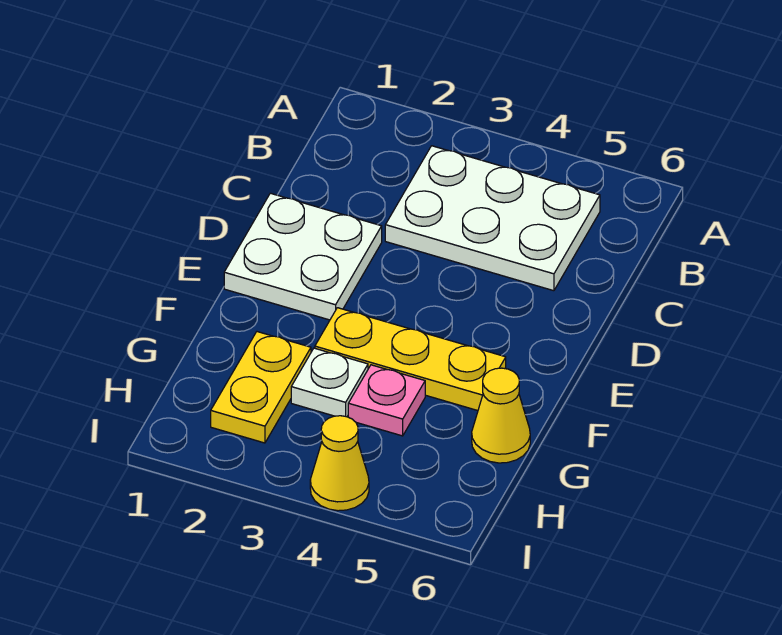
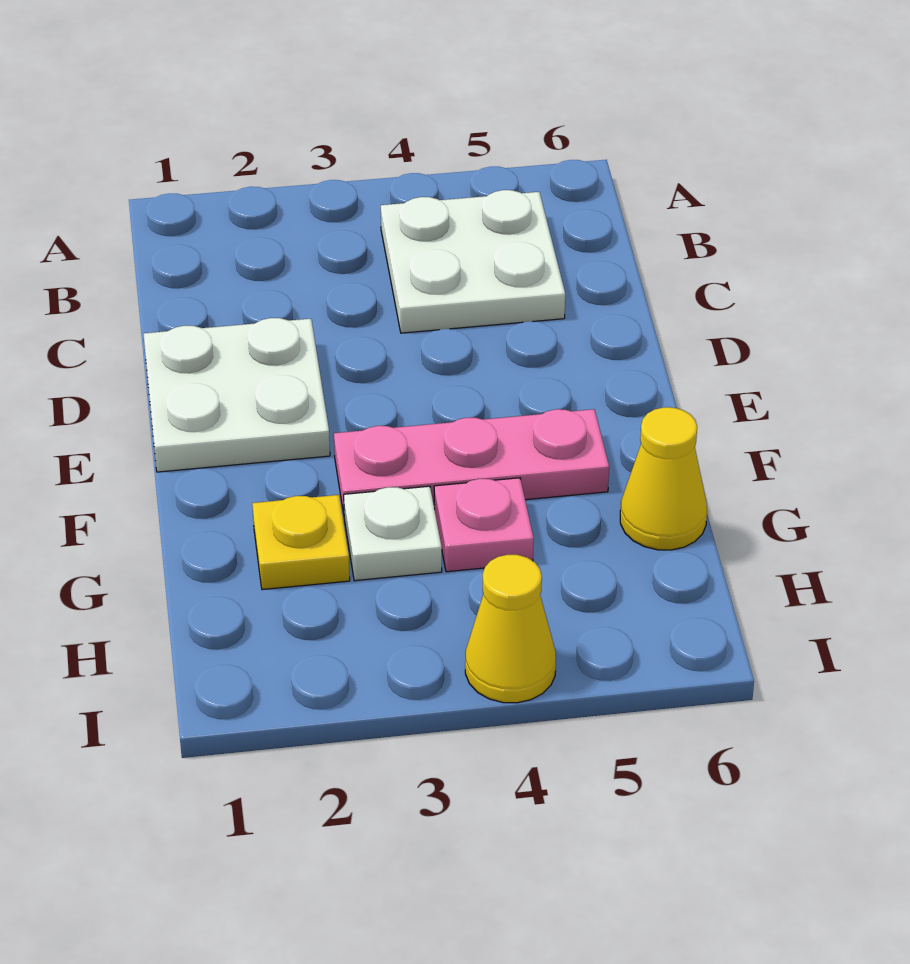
white 2x3 plate [385,146,600,291] -> white 2x2 plate [381,190,565,333]
yellow 1x3 plate [315,308,506,411] -> pink 1x3 plate [334,409,609,514]
yellow 1x2 plate [211,332,311,443] -> yellow 1x1 plate [252,495,350,590]

